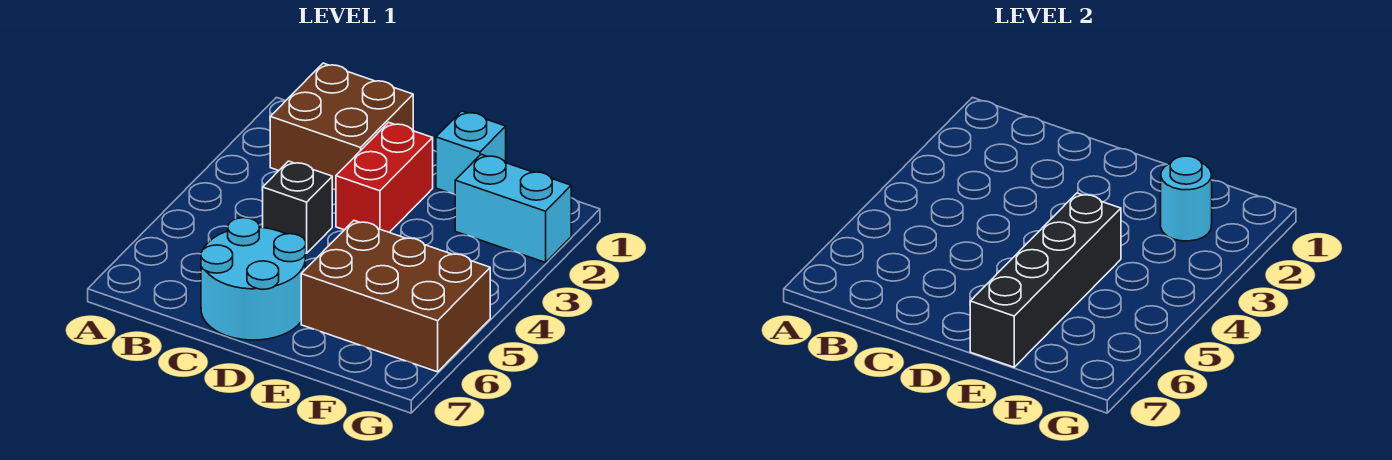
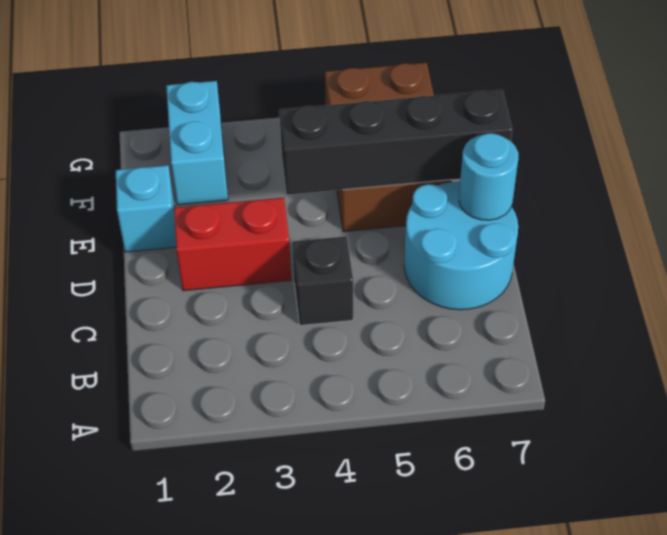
brown 2x2 brick [270,63,413,190] -> none
cyan 1x1 round brick [1161,156,1212,241] -> cyan 1x1 round brick moved to [459,133,518,220]

